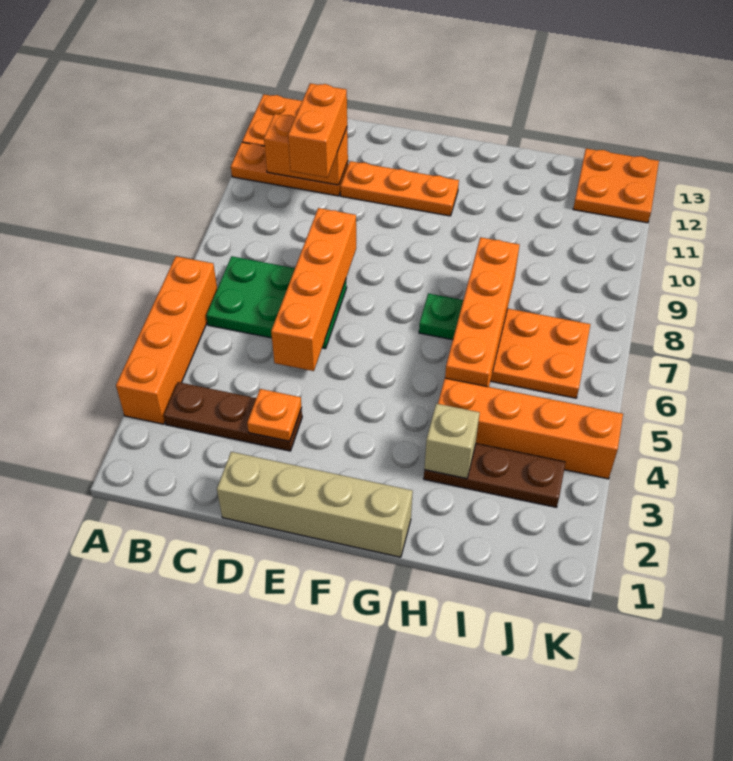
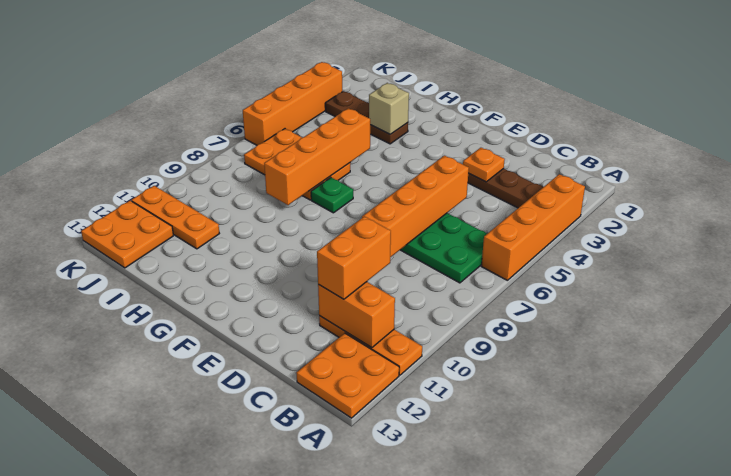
tan 1x4 brick [217,452,413,557] -> none
orange 1x3 plate [341,161,459,216] -> orange 1x3 plate moved to [131,186,219,249]
orange 1x4 brick [438,378,623,479] -> orange 1x4 brick turned to [243,62,342,145]

